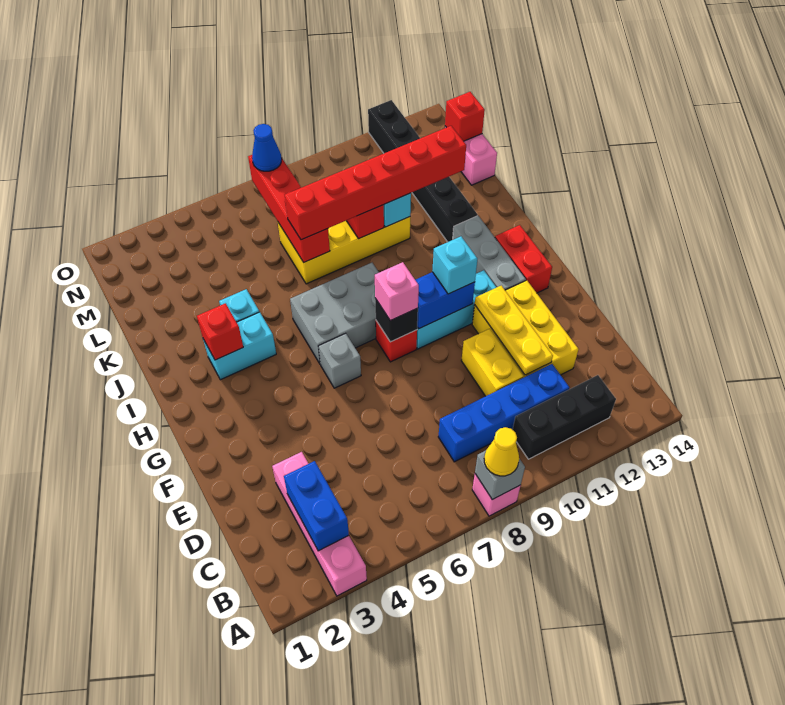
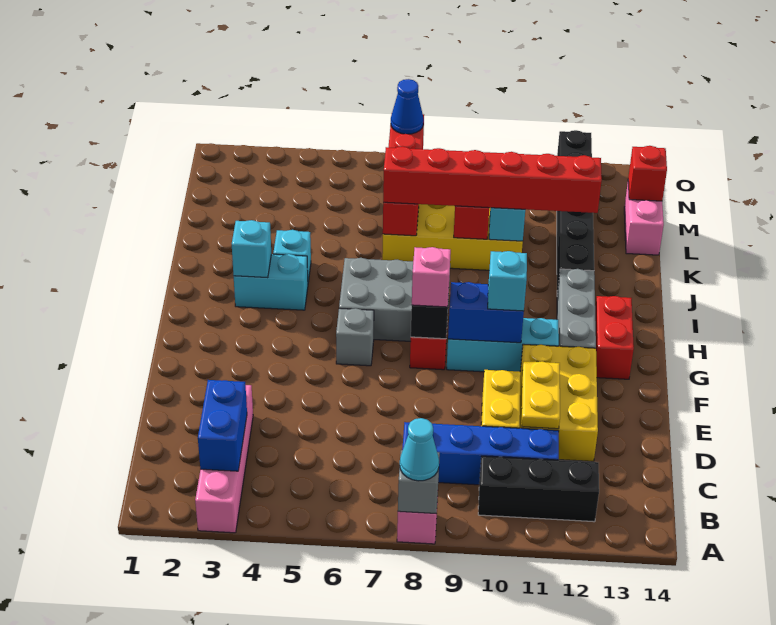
yellow 1x1 cone [484,427,519,476] -> cyan 1x1 cone [400,418,439,481]
yellow 1x3 plate [475,286,553,375] -> yellow 1x2 plate [522,361,560,429]
red 1x1 brick [197,303,243,360] -> cyan 1x1 brick [232,220,271,278]

